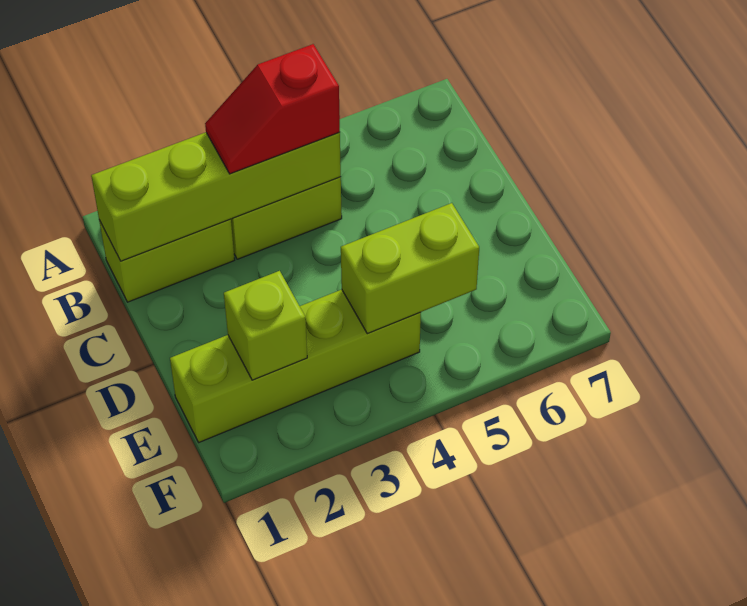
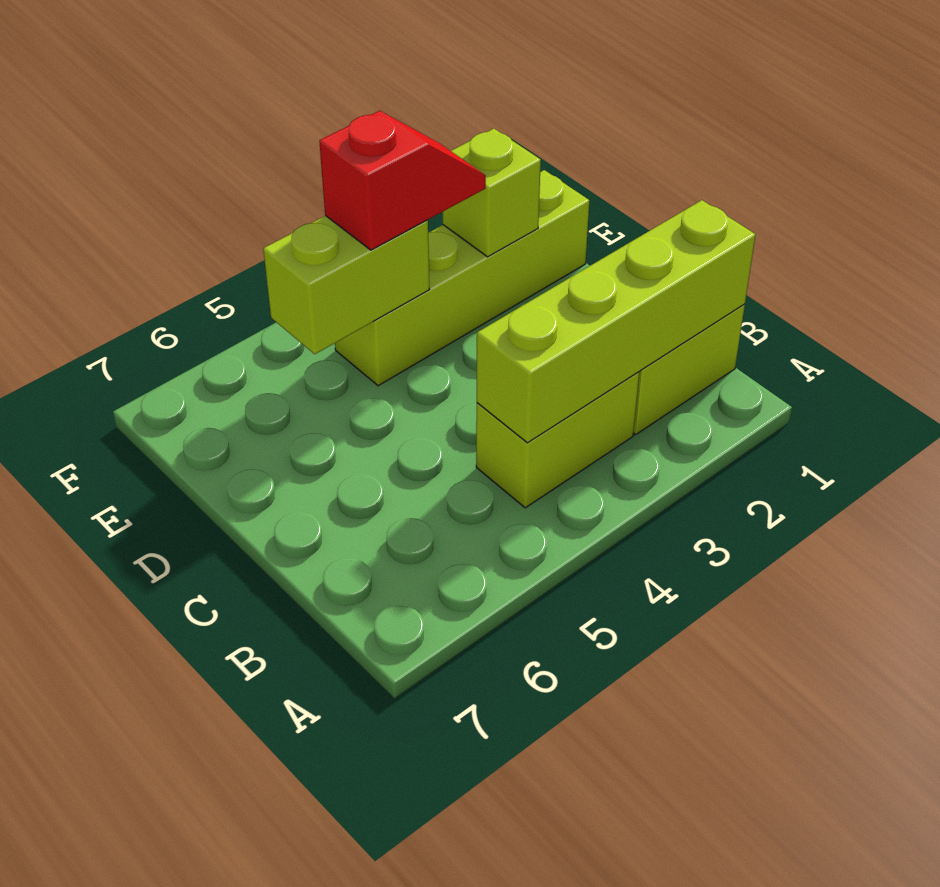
red 1x2 slope [205,44,340,174] -> red 1x2 slope moved to [319,111,486,250]

